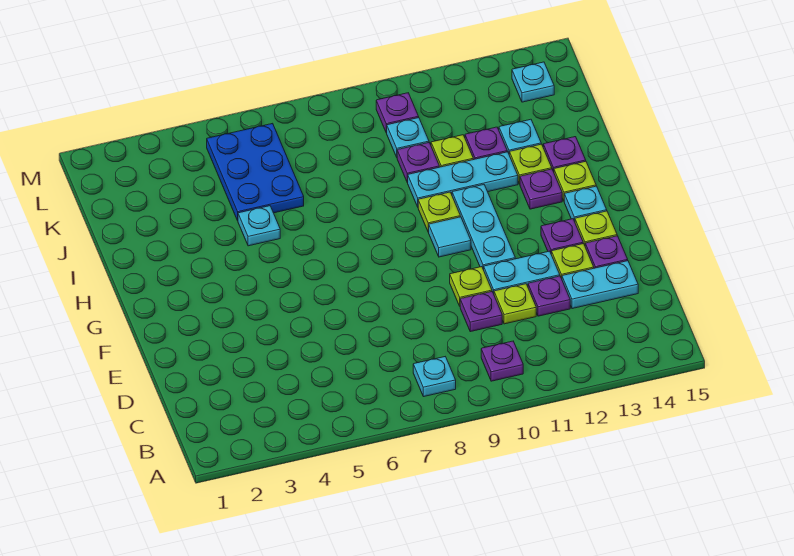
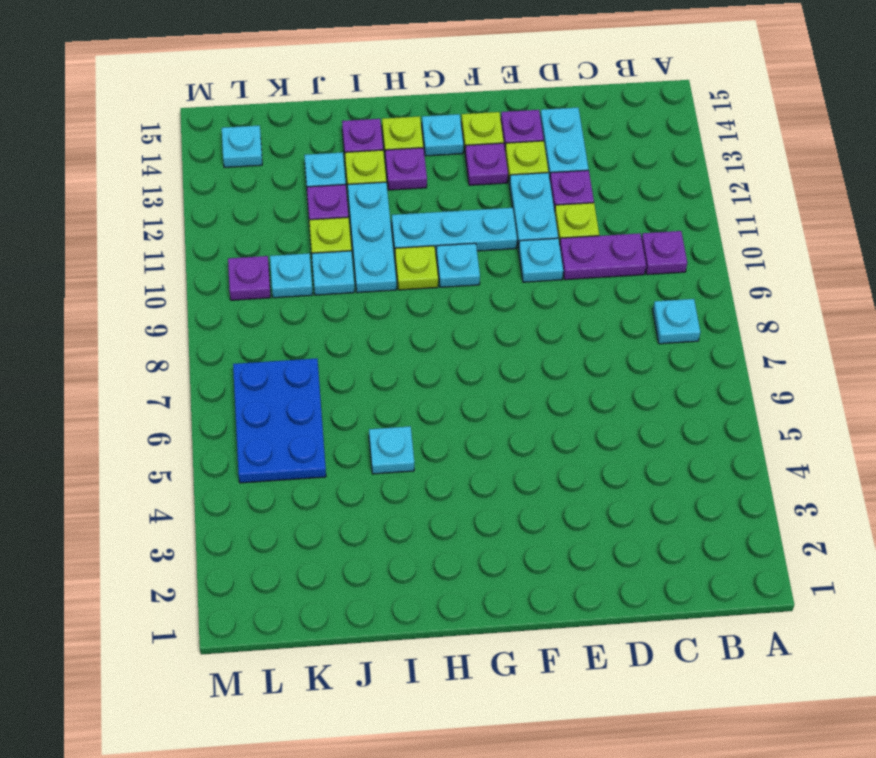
purple 1x1 plate [460,292,502,332] -> purple 1x2 plate [560,233,646,280]
lime 1x1 plate [450,267,492,306] -> cyan 1x1 plate [518,238,563,282]
cyan 1x1 tile [429,217,471,257] -> cyan 1x1 plate [436,243,480,287]
blue 2x3 plate [207,123,304,221] -> blue 2x3 plate turned to [233,358,326,483]
purple 1x1 plate [397,143,439,182] -> cyan 1x1 plate [312,251,354,295]

